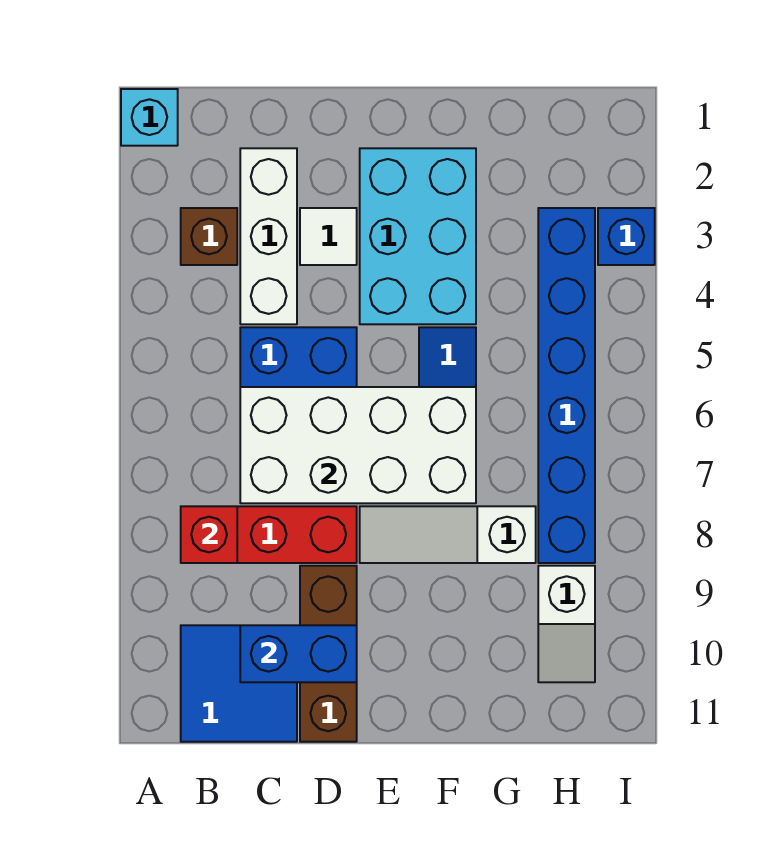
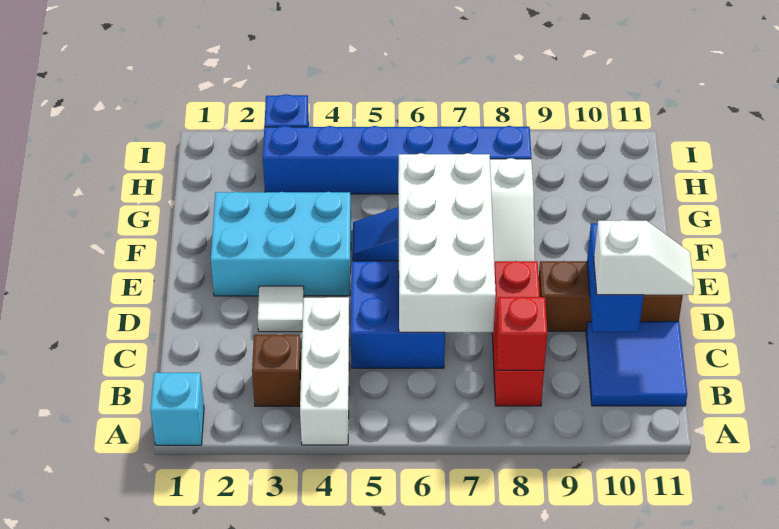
white 1x3 brick [240,148,297,324] -> white 1x3 brick turned to [300,297,350,445]
white 1x2 slope [538,566,595,682] -> white 1x2 slope moved to [594,220,694,295]

